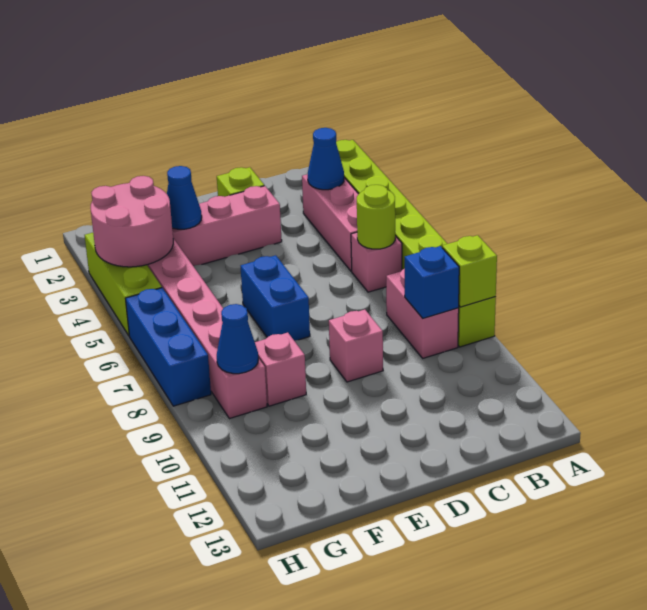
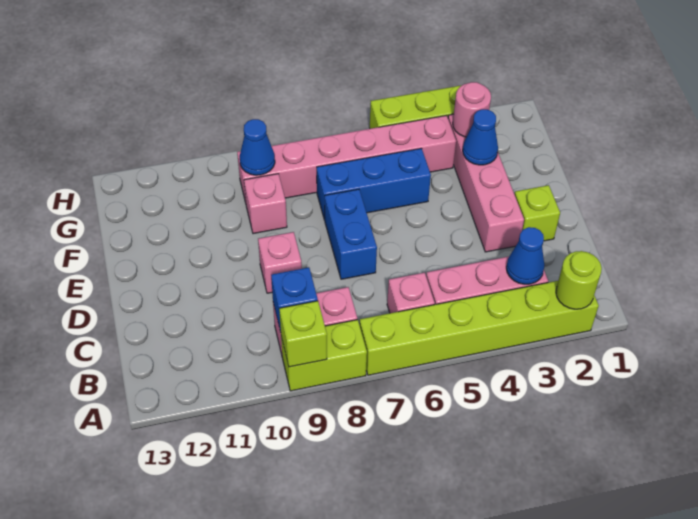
lime 1x1 round brick [357,185,395,249] -> lime 1x1 round brick moved to [556,251,602,309]
blue 1x2 brick [240,255,310,341] -> blue 1x2 brick turned to [325,189,377,279]
pink 2x2 round brick [91,176,173,267] -> pink 1x1 round brick [453,82,491,137]
blue 1x3 brick [125,288,211,406] -> blue 1x3 brick moved to [317,148,431,220]

